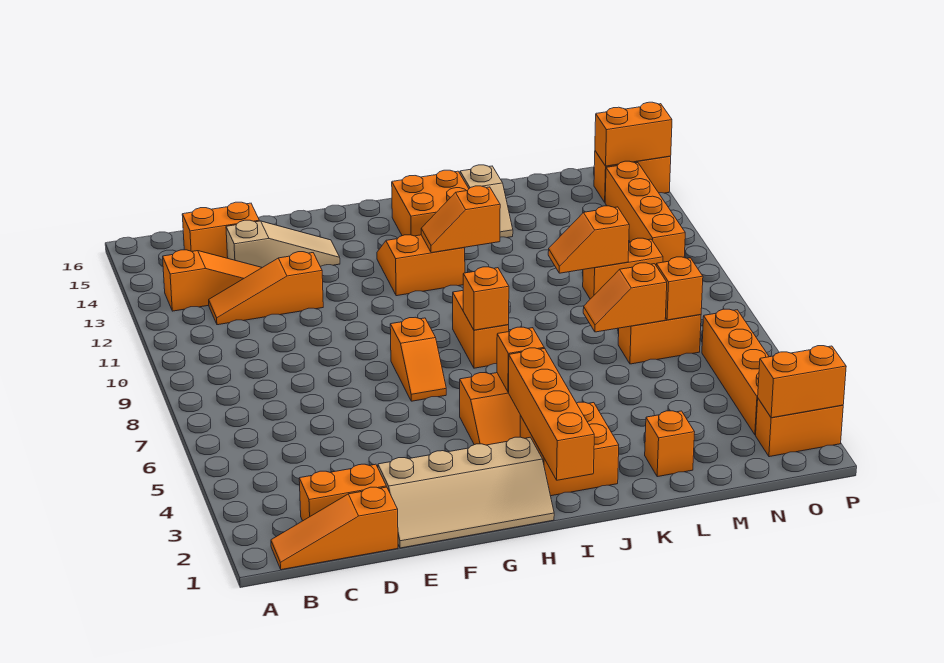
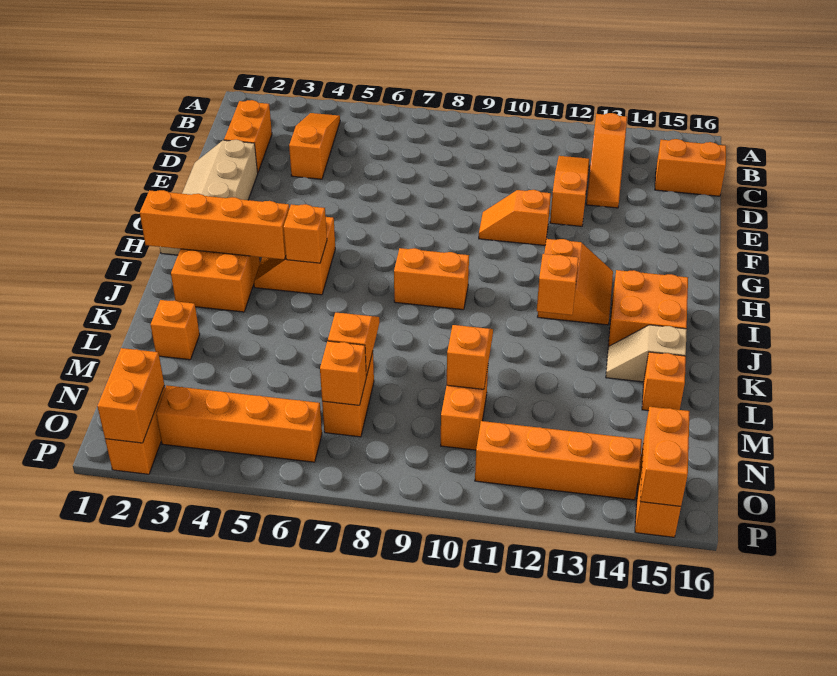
orange 1x3 slope [271,487,398,570] -> orange 1x3 slope moved to [289,113,340,179]
orange 1x2 brick [182,202,259,258] -> orange 1x2 brick turned to [655,139,726,196]
tan 1x3 slope [226,220,340,267] -> none
orange 1x2 slope [390,317,446,401] -> orange 1x2 slope moved to [479,190,551,245]
orange 1x1 brick [463,267,509,330] -> orange 1x1 brick moved to [642,352,686,411]

